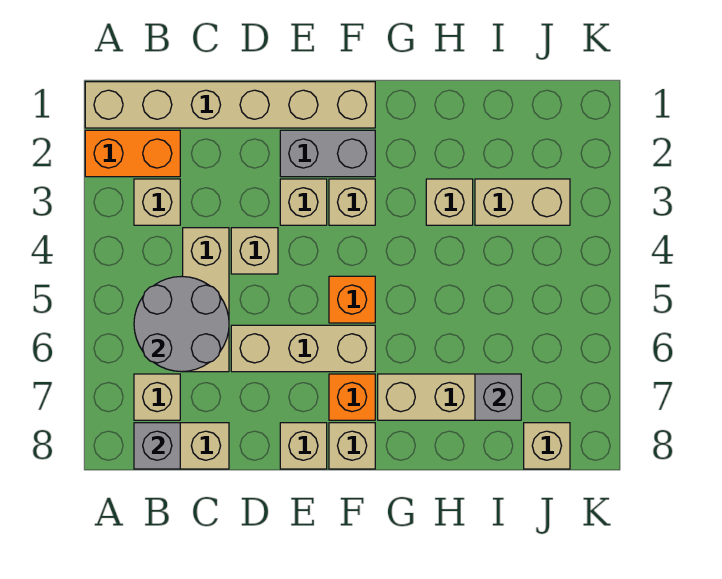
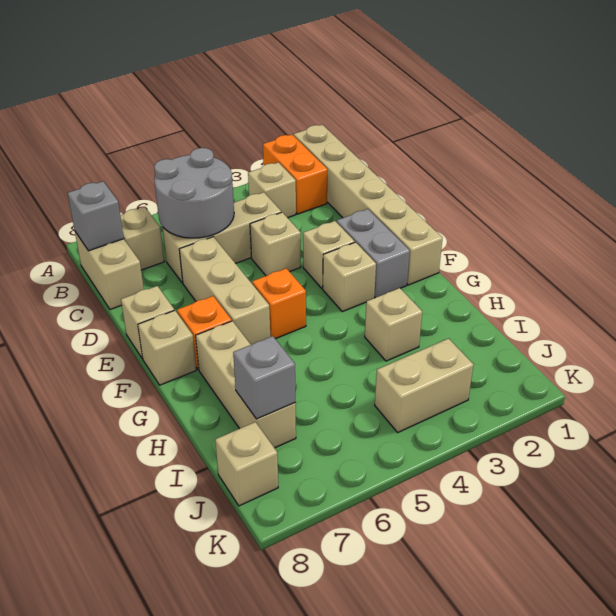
tan 1x2 brick [475,179,570,225] -> tan 1x2 brick turned to [375,338,474,432]

